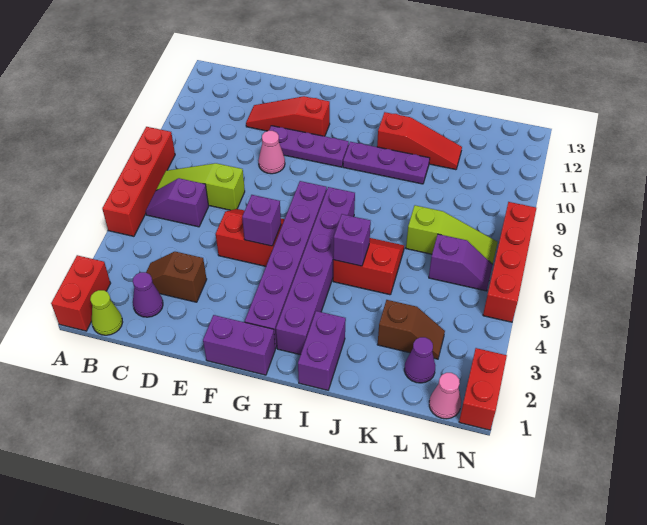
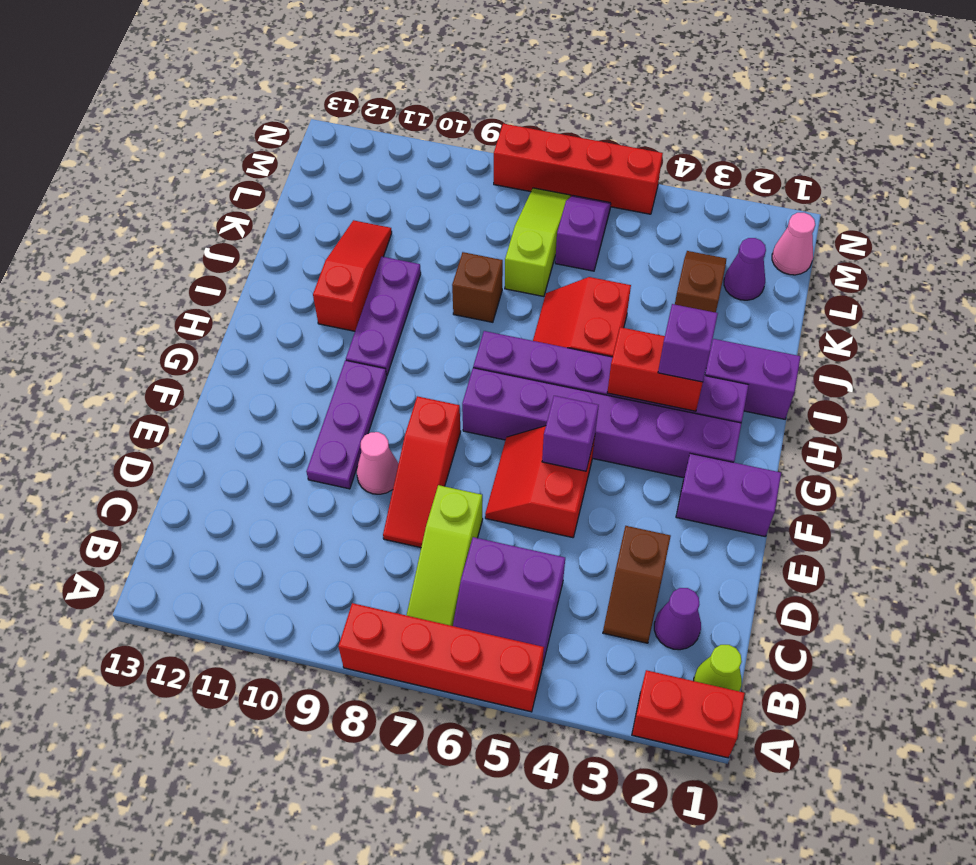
purple 1x2 slope [145,178,209,227] -> purple 2x2 slope [453,537,565,666]
red 1x3 slope [246,96,330,136] -> red 1x3 slope moved to [383,396,461,548]
purple 1x2 brick [203,315,275,375] -> purple 1x2 brick turned to [676,454,781,537]
purple 1x1 brick [333,214,371,266] -> purple 1x1 brick moved to [658,304,718,382]
none -> brown 1x1 brick [452,252,503,322]
red 1x2 brick [459,348,507,430] -> red 1x2 brick moved to [607,327,703,411]

